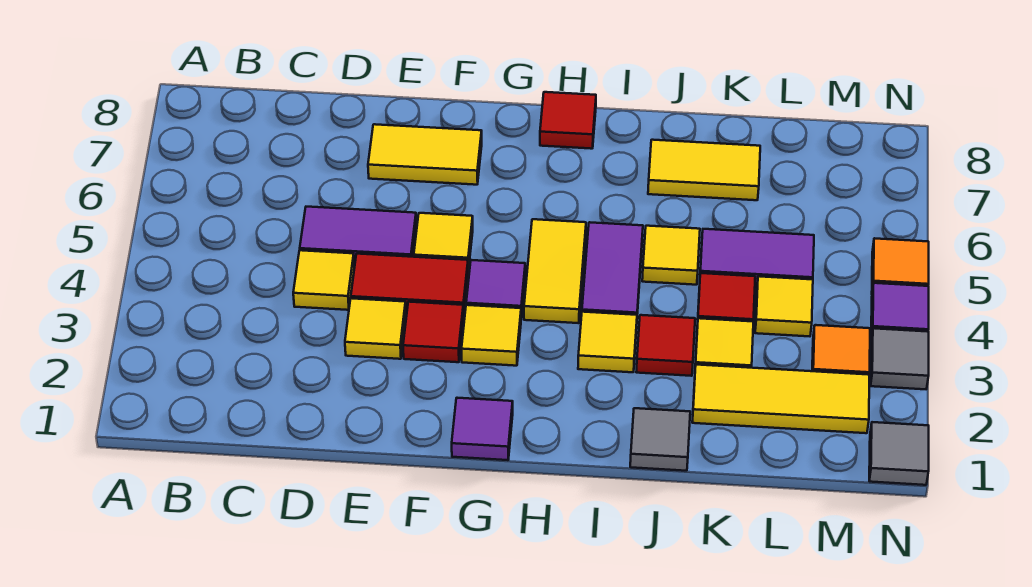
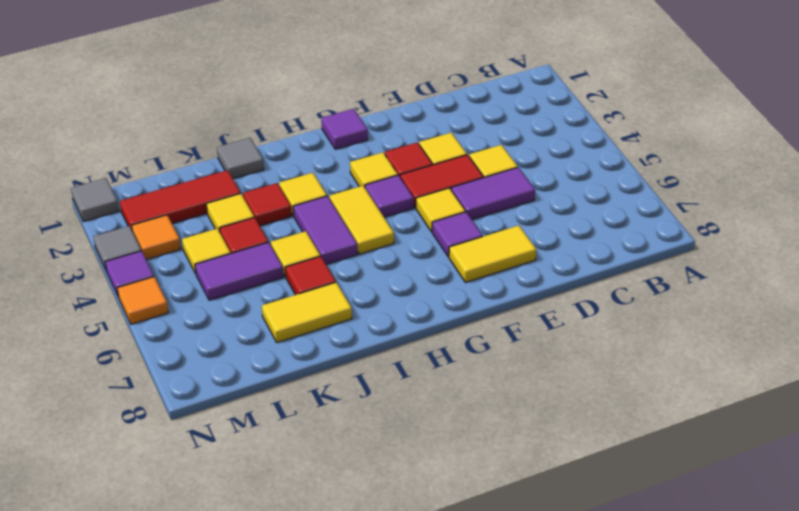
none -> purple 1x1 tile [432,212,483,257]
red 1x1 tile [540,92,596,149] -> red 1x1 tile moved to [285,256,336,295]
yellow 1x3 tile [692,365,869,433] -> red 1x3 tile [120,170,241,229]

